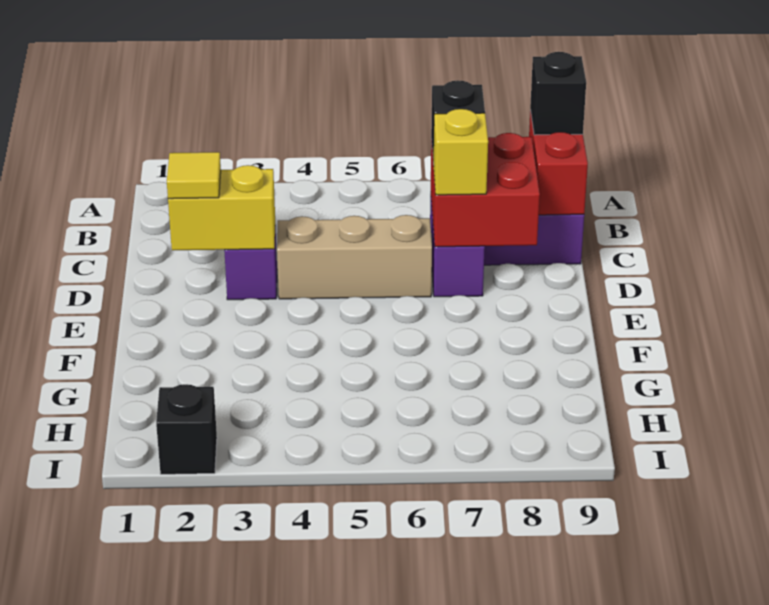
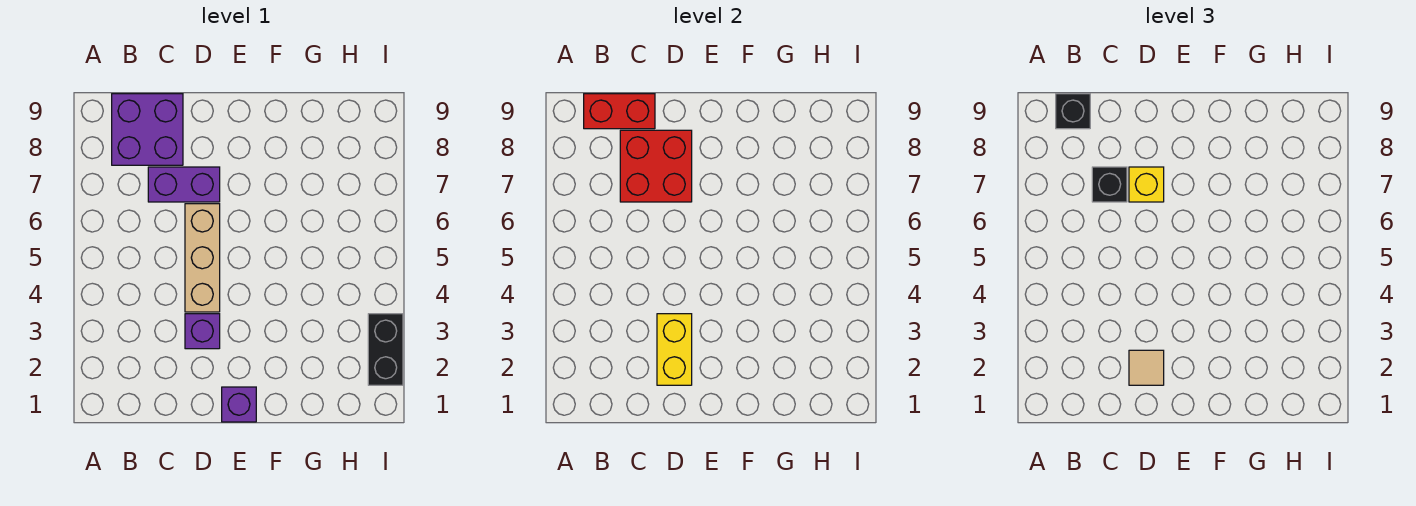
yellow 1x1 tile [167,152,221,199] -> tan 1x1 tile [1129,350,1164,385]
none -> purple 1x1 brick [222,387,256,422]
black 1x1 brick [156,384,217,474] -> black 1x2 brick [368,314,403,385]

